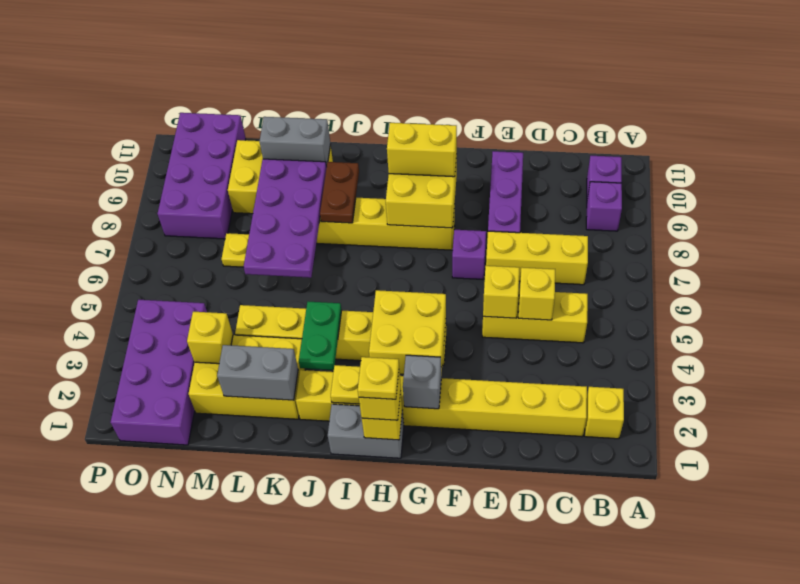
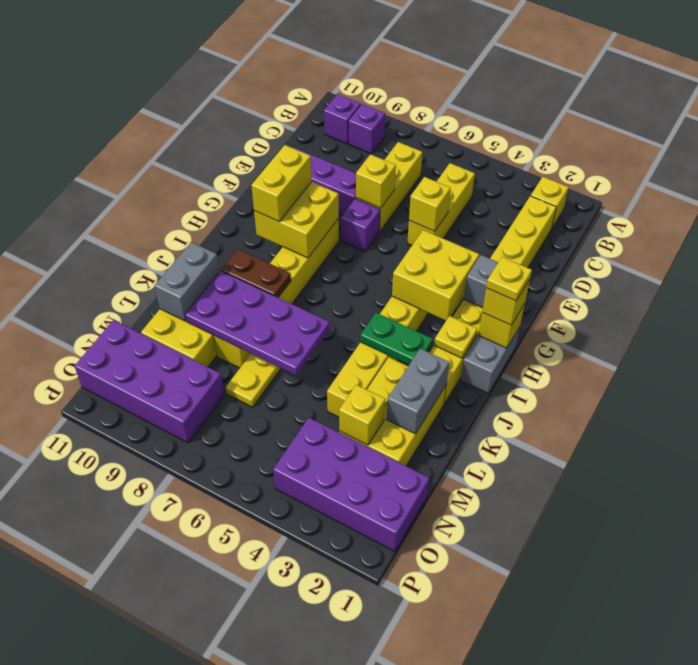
yellow 1x1 brick [518,268,555,320] -> yellow 1x1 brick moved to [356,154,396,208]

